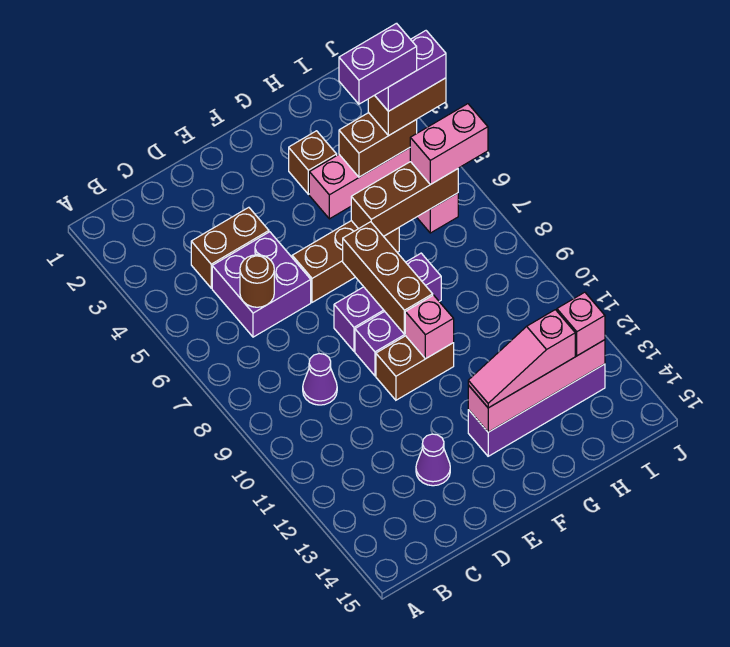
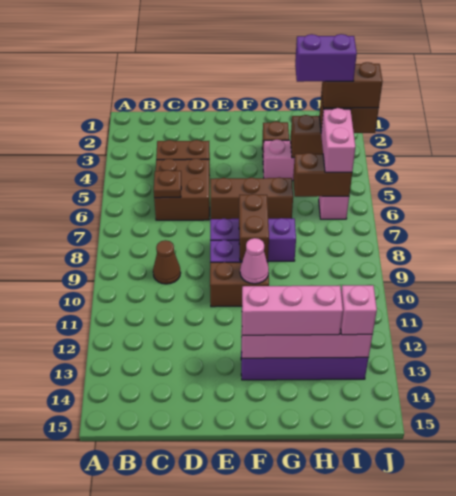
purple 2x2 brick [212,232,311,337] -> brown 2x2 brick [154,159,210,220]
brown 1x1 round brick [240,255,274,307] -> brown 1x1 plate [154,170,181,198]
purple 1x1 cone [303,354,337,405] -> brown 1x1 cone [153,240,181,284]
purple 1x1 cone [416,434,450,486] -> none
brown 1x3 brick [343,222,433,334] -> brown 1x2 brick [239,194,269,261]
pink 1x1 brick [405,295,454,359] -> pink 1x1 cone [240,238,269,284]
pink 1x3 slope [468,310,575,408] -> pink 1x3 brick [242,286,343,335]
brown 1x3 brick [351,162,458,236] -> brown 1x2 brick [293,153,352,197]
purple 1x2 brick [375,31,446,111] -> brown 1x2 brick [322,62,383,108]
pink 1x2 brick [410,104,488,185] -> pink 1x2 brick turned to [321,108,355,172]

